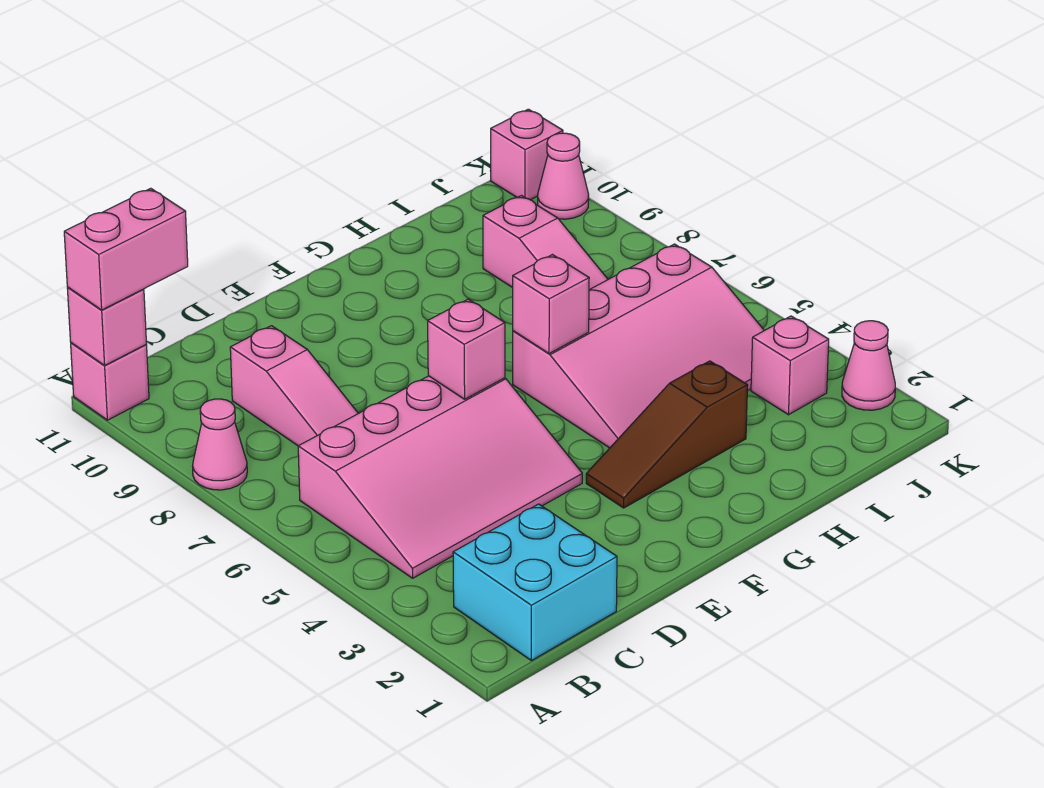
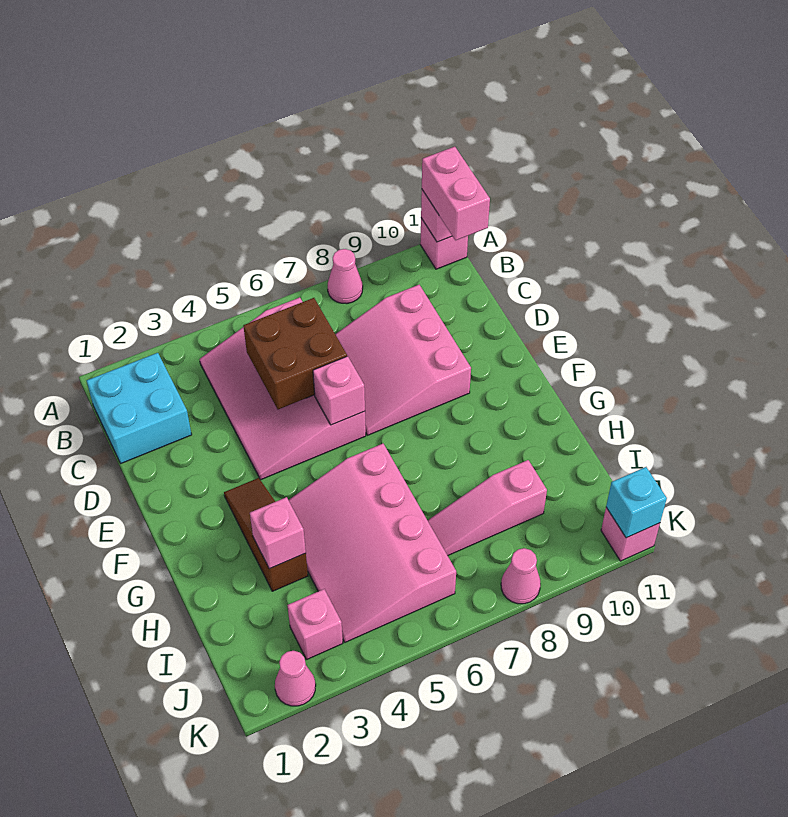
none -> brown 2x2 brick [243,298,347,409]
pink 1x3 slope [230,326,358,446] -> pink 3x3 slope [335,285,471,435]
pink 1x1 brick [513,255,589,354] -> pink 1x1 brick moved to [250,497,306,569]
pink 1x1 cone [538,133,589,219] -> pink 1x1 cone moved to [501,548,541,604]
none -> cyan 1x1 brick [606,467,667,538]

